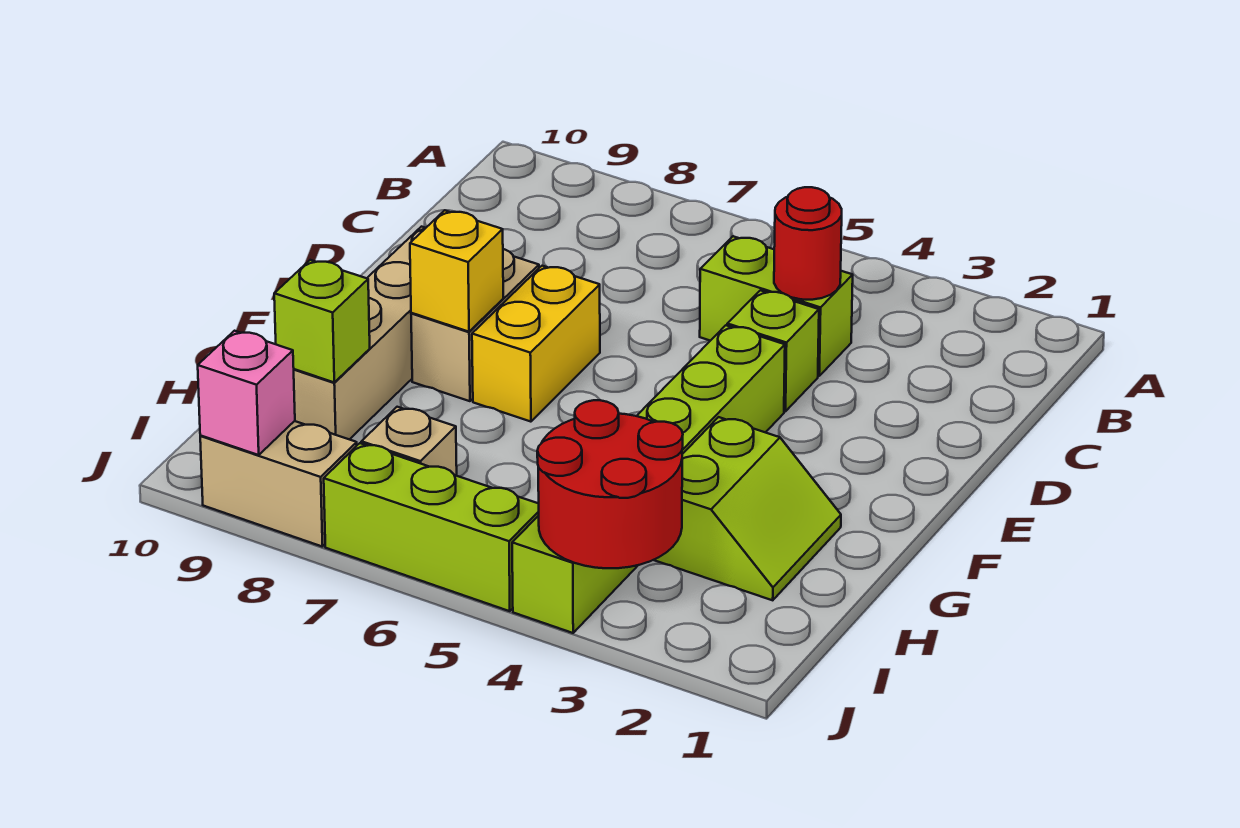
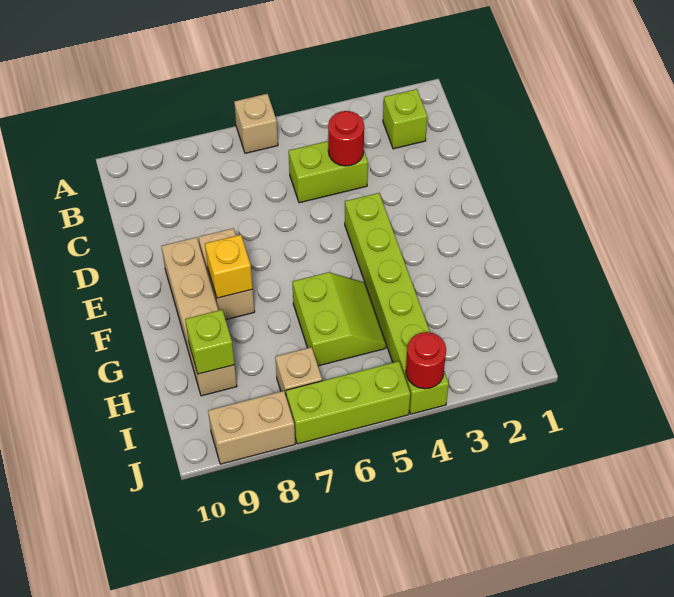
none -> tan 1x1 brick [234,94,278,153]
lime 1x1 brick [727,290,819,411] -> lime 1x1 brick moved to [383,89,427,149]
yellow 1x2 brick [472,266,600,422] -> none
lime 2x2 slope [654,417,841,600] -> lime 2x2 slope moved to [293,272,386,366]
red 2x2 round brick [537,400,683,568] -> red 1x1 round brick [406,332,446,389]
pink 1x1 brick [198,331,295,455] -> none

